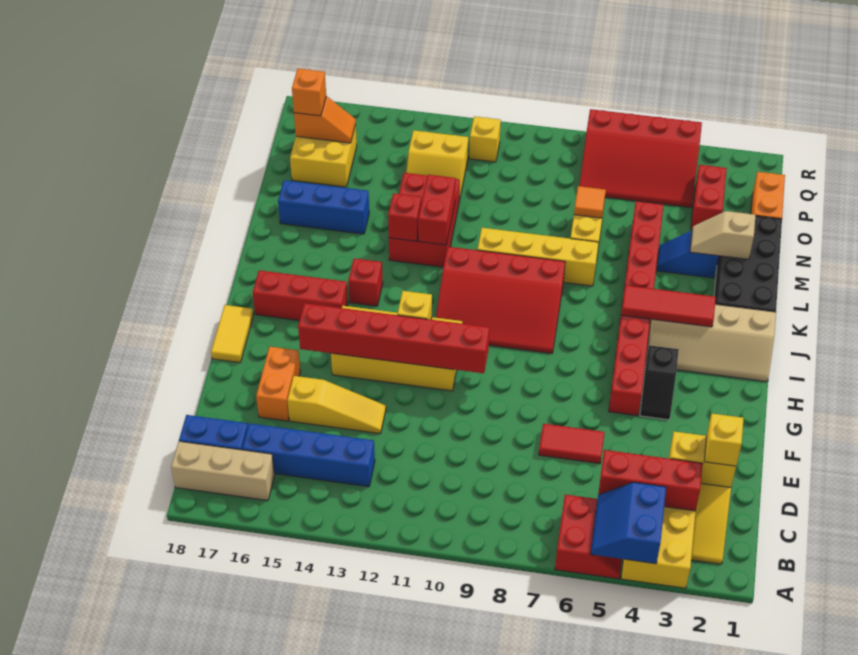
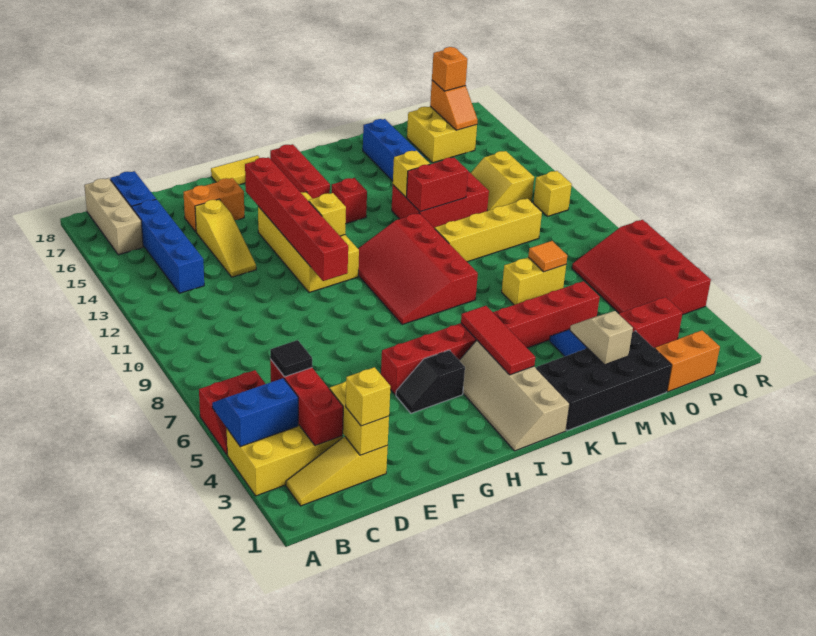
none -> black 1x1 tile [270,340,312,377]
red 1x2 tile [539,424,605,464] -> none
yellow 1x4 brick [477,228,599,286] -> yellow 1x4 brick turned to [435,199,542,262]
red 1x1 brick [388,193,421,241] -> yellow 1x1 brick [393,151,430,197]

